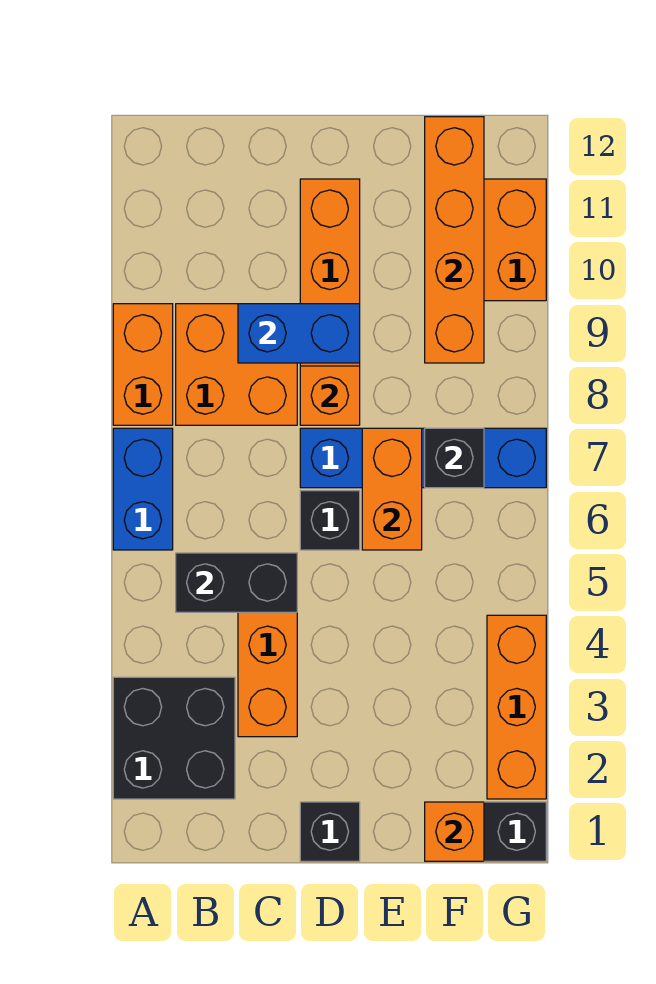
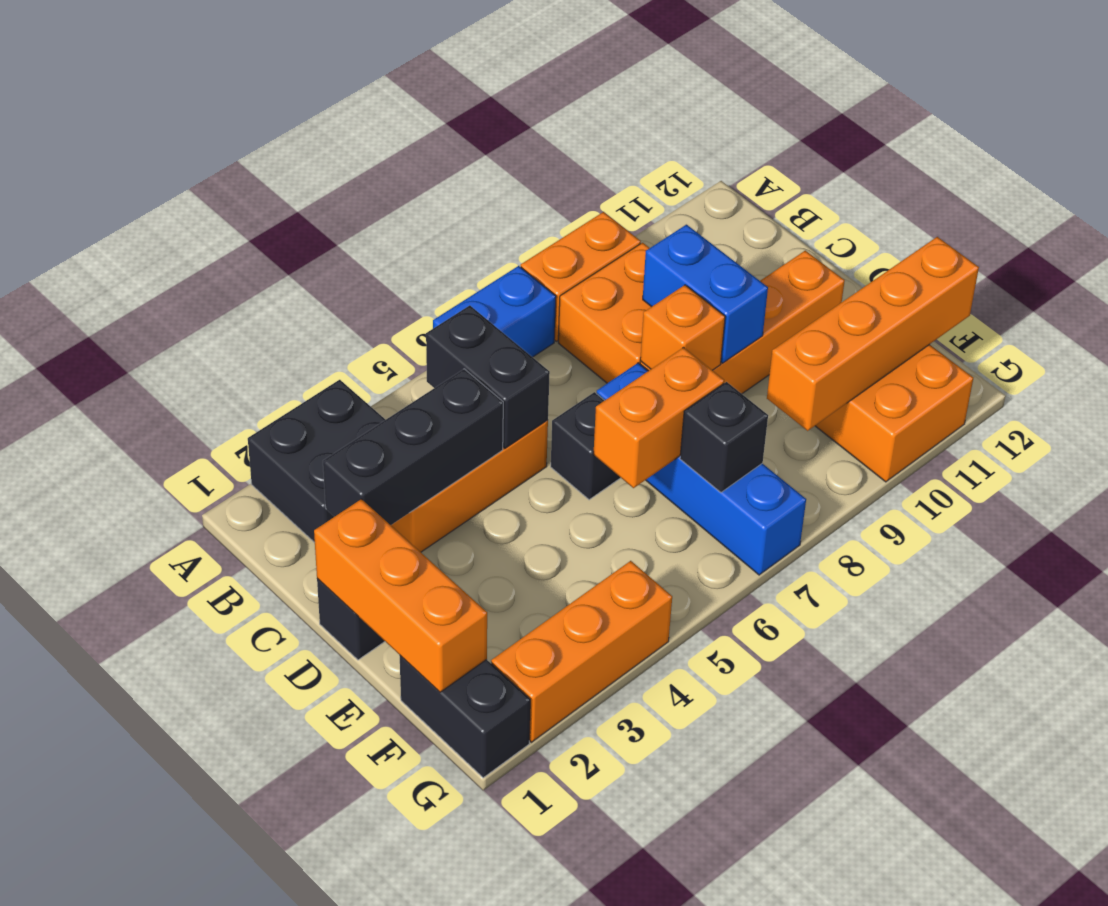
none -> black 1x3 brick [323,369,503,525]
orange 1x1 brick [425,802,484,861] -> orange 1x3 brick [314,499,487,692]

